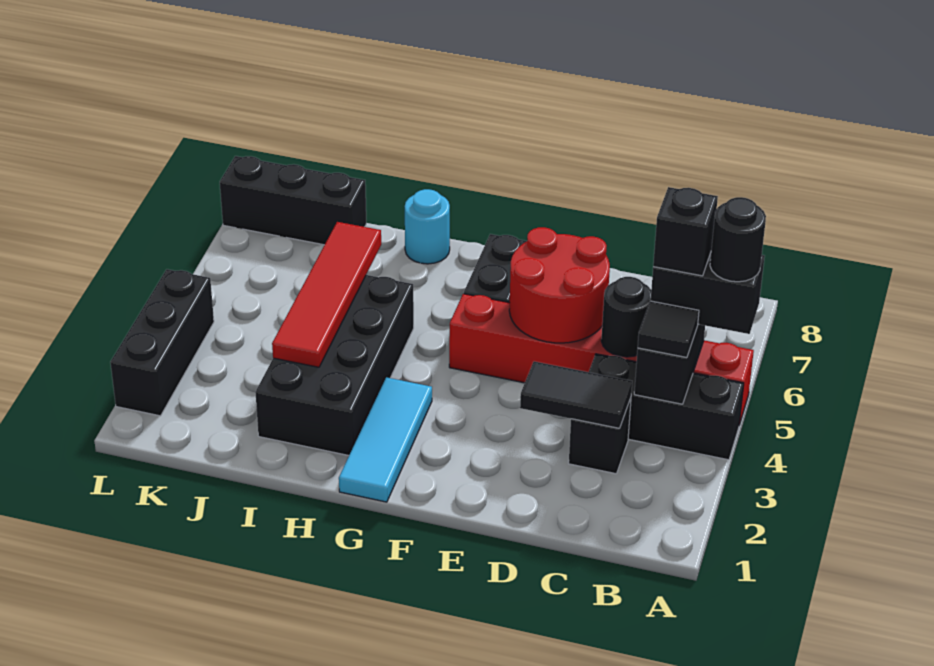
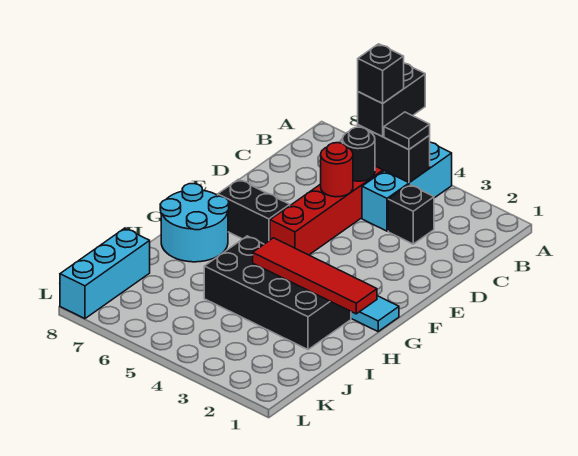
black 1x3 brick [589,354,744,460] -> cyan 1x3 brick [362,142,452,231]
black 1x1 round brick [710,197,766,282] -> none
black 1x2 tile [520,361,632,428] -> none
red 2x2 round brick [509,227,610,343] -> red 1x1 round brick [321,143,353,197]
cyan 1x1 round brick [405,189,450,264] -> cyan 2x2 round brick [160,184,229,262]
red 1x4 tile [272,222,381,367] -> red 1x4 tile moved to [253,238,377,314]
black 1x3 brick [220,156,366,245] -> cyan 1x3 brick [60,228,150,319]
black 1x3 brick [110,269,214,416] -> none

